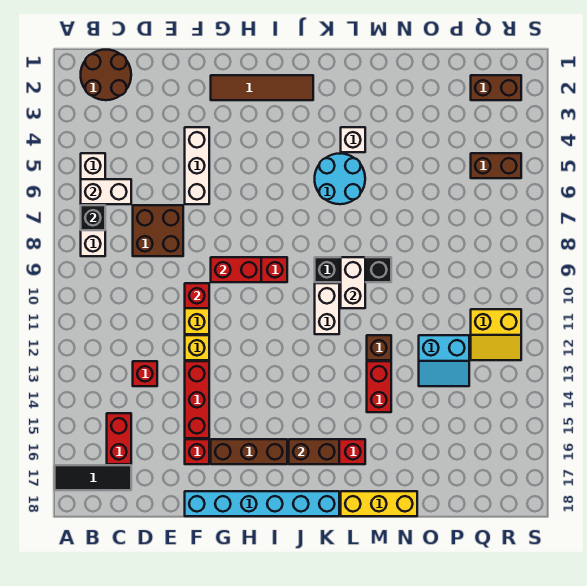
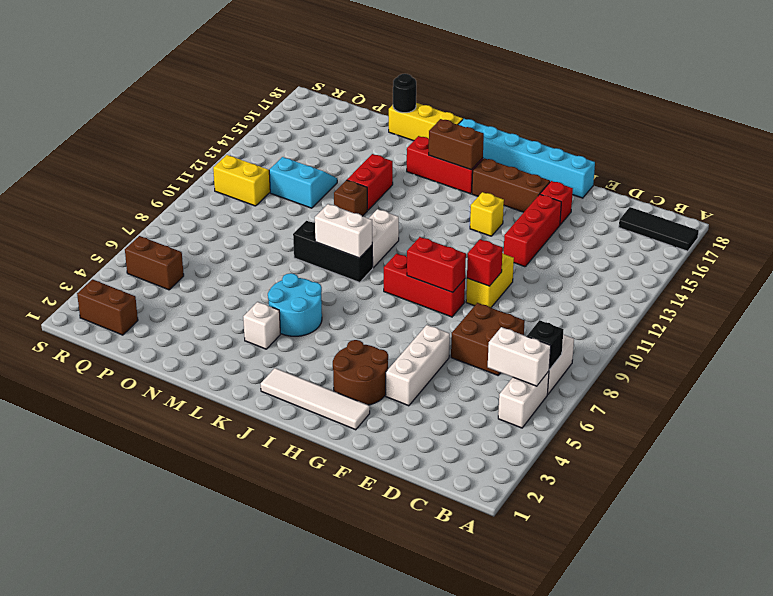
brown 2x2 round brick [81,50,131,100] -> brown 2x2 round brick moved to [333,340,388,405]
red 1x2 brick [107,413,131,464] -> none
red 1x1 brick [133,361,157,386] -> none
yellow 1x1 brick [185,335,209,360] -> yellow 1x1 brick moved to [470,192,504,236]
brown 1x4 tile [211,75,313,100] -> white 1x4 tile [261,368,370,430]
white 1x2 brick [341,257,365,308] -> white 1x2 brick turned to [315,204,372,258]
none -> black 1x1 round brick [393,74,416,113]

